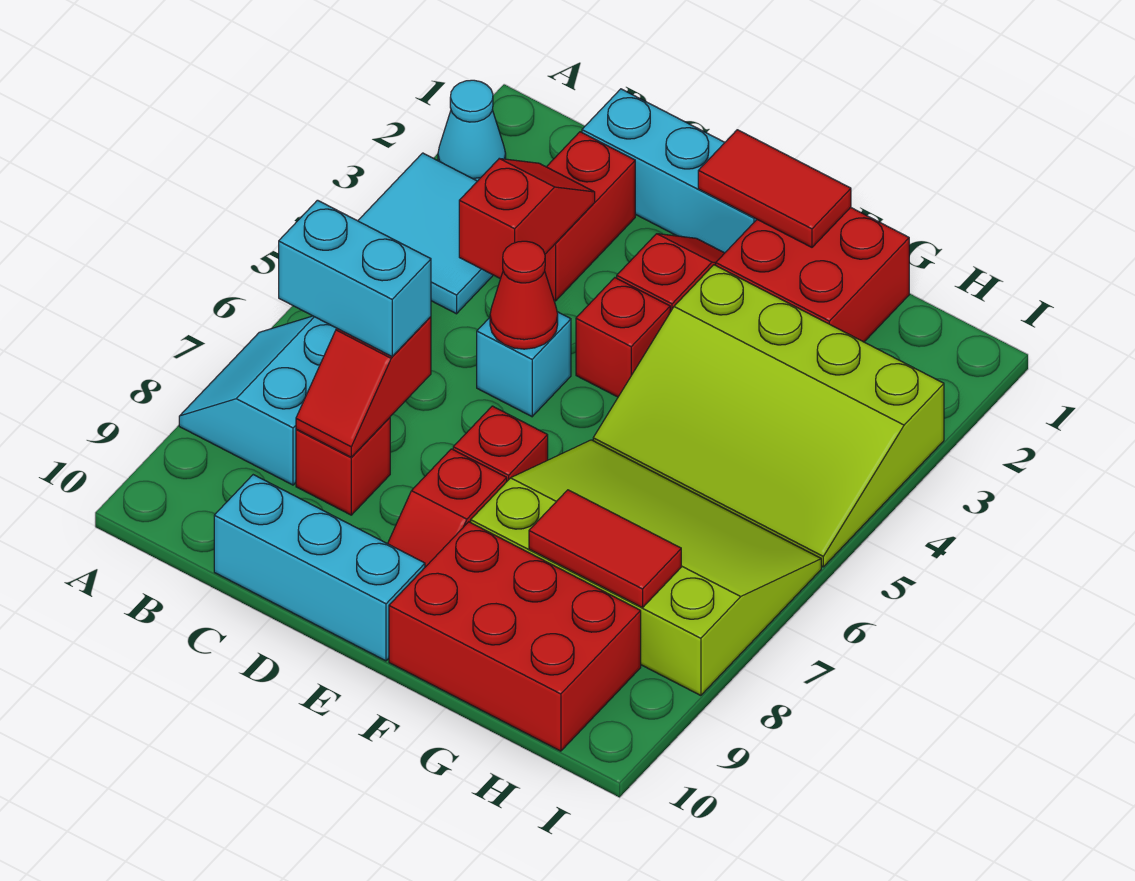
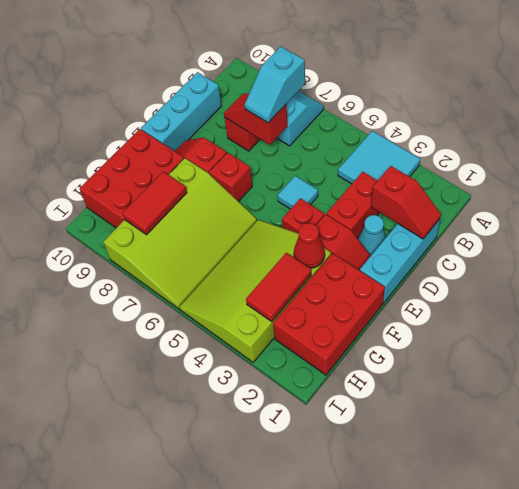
cyan 1x1 cone [438,80,506,181] -> cyan 1x1 cone moved to [358,215,386,255]
cyan 1x2 brick [279,200,431,357] -> cyan 1x2 slope [245,46,305,123]
red 1x2 brick [545,132,635,301] -> red 1x2 brick turned to [326,172,380,238]
red 1x2 slope [459,159,595,279] -> red 1x2 slope moved to [371,166,441,239]
cyan 1x1 brick [477,312,571,417] -> cyan 1x1 tile [277,176,318,209]
red 1x1 cone [490,241,558,349] -> red 1x1 cone moved to [294,223,325,268]
red 1x2 tile [698,130,851,247] -> red 1x2 tile moved to [246,253,311,321]
red 2x2 brick [716,207,909,342] -> red 2x3 brick [273,253,385,375]

